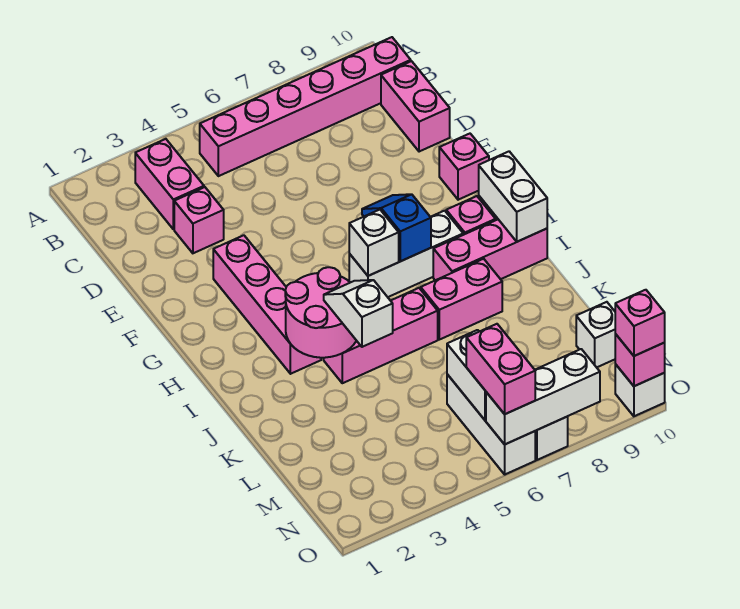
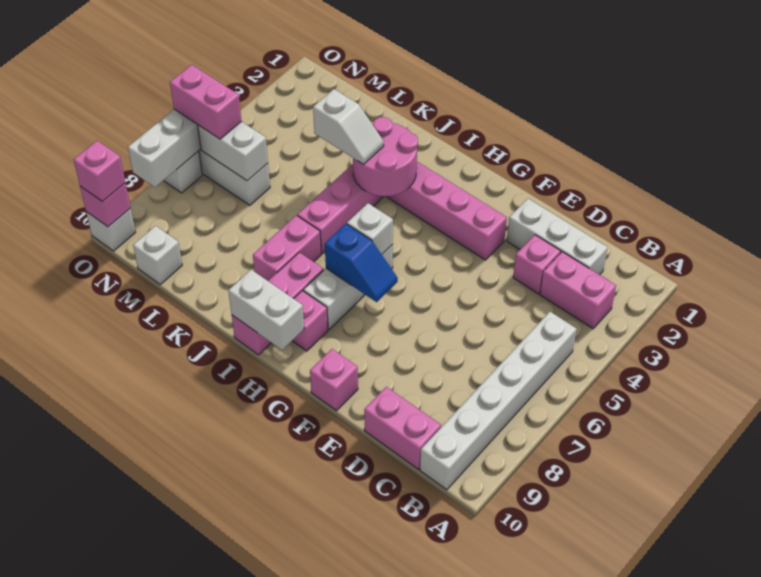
pink 1x6 brick [200,37,411,176] -> white 1x6 brick [420,312,577,490]
none -> white 1x3 brick [507,199,608,275]

